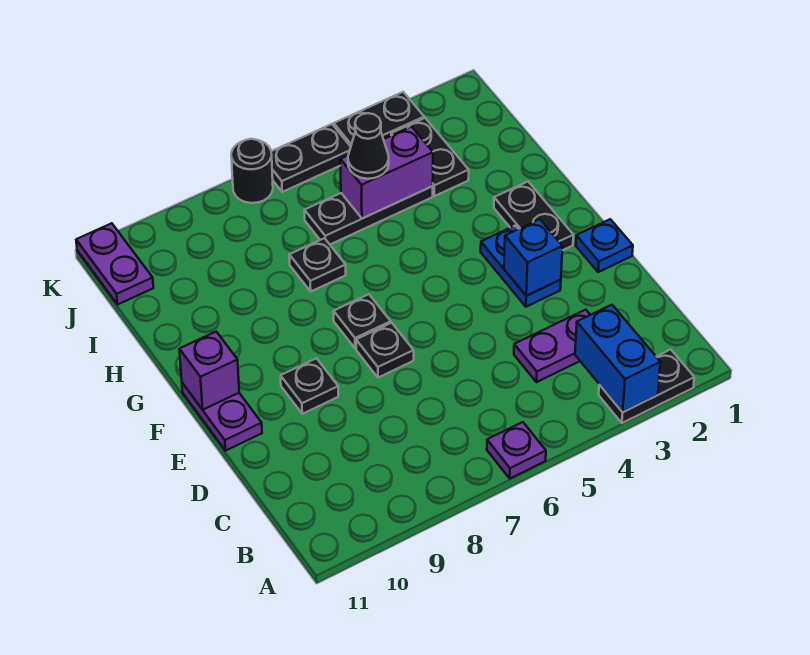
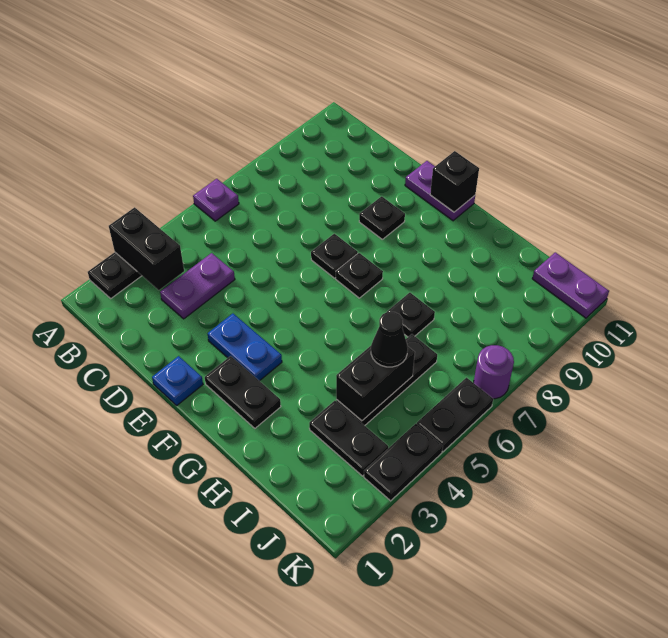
blue 1x2 brick [575,305,660,412] -> black 1x2 brick [109,207,184,290]
blue 1x1 brick [504,219,563,296] -> none
purple 1x1 brick [179,332,239,410] -> black 1x1 brick [430,151,479,212]
purple 1x2 brick [340,127,433,219] -> black 1x2 brick [336,346,415,421]
black 1x1 round brick [231,139,273,203] -> purple 1x1 round brick [474,345,514,399]

